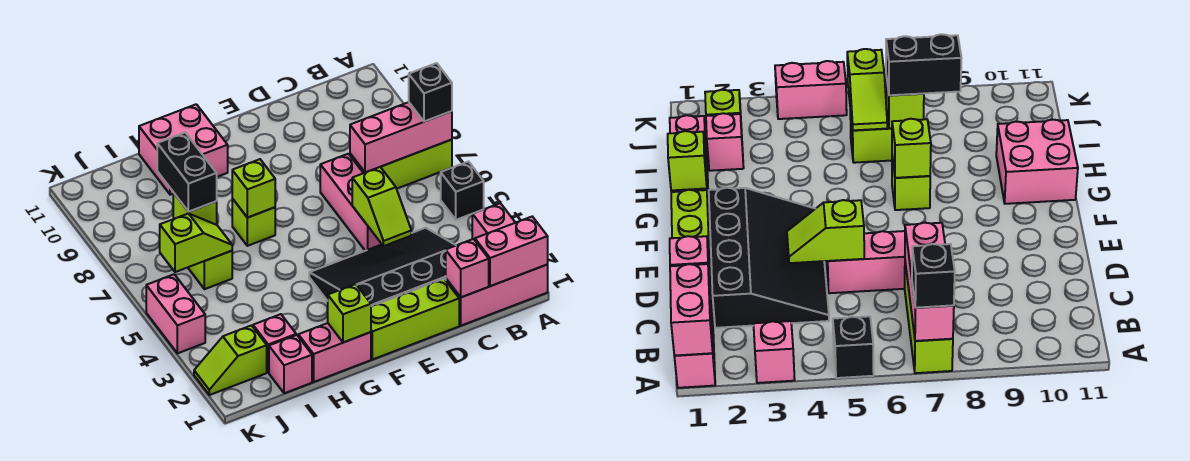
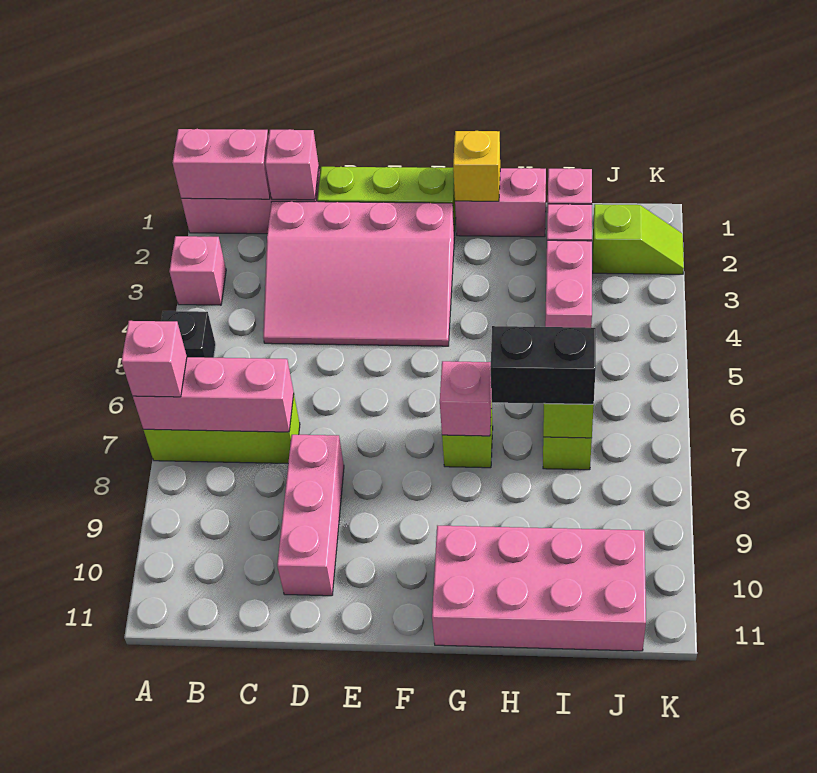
black 1x1 brick [409,63,452,122] -> pink 1x1 brick [122,321,187,397]
black 3x4 slope [309,228,456,306] -> pink 3x4 slope [263,201,454,346]
lime 1x2 slope [352,167,411,246] -> none
pink 1x3 brick [320,154,382,251] -> pink 1x3 brick moved to [277,435,344,596]
lime 1x1 brick [328,284,371,343] -> yellow 1x1 brick [453,131,500,201]
lime 1x1 brick [232,159,275,218] -> pink 1x1 brick [440,361,491,436]
pink 2x2 brick [139,104,228,195] -> pink 2x4 brick [432,526,646,651]
lime 1x2 slope [160,213,232,272] -> none
black 1x2 brick [157,133,217,212] -> black 1x2 brick turned to [491,326,596,404]
pink 1x2 brick [146,274,205,353] -> pink 1x2 brick moved to [545,240,592,328]

